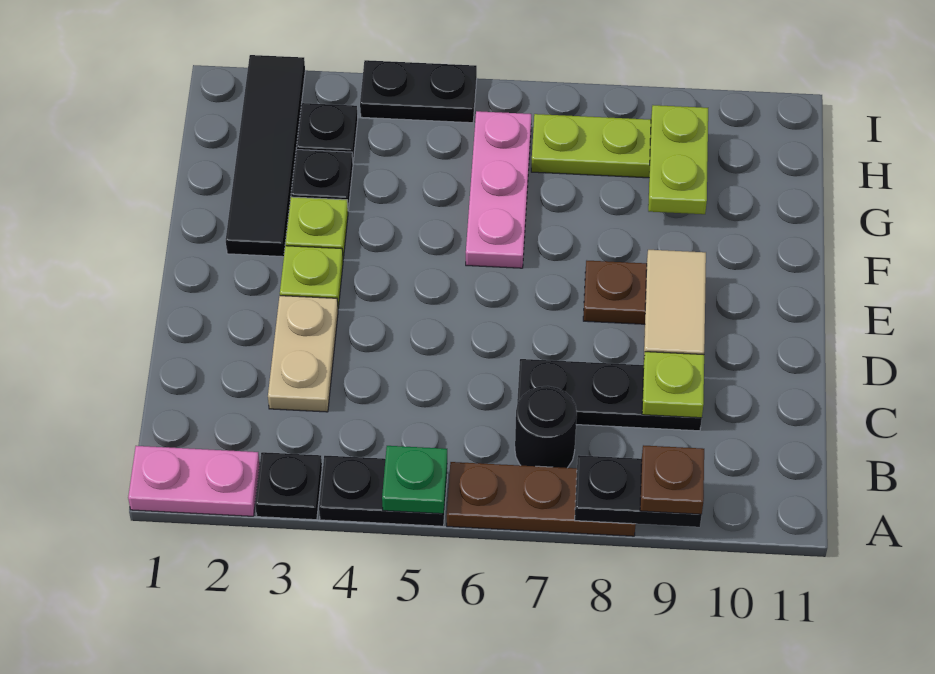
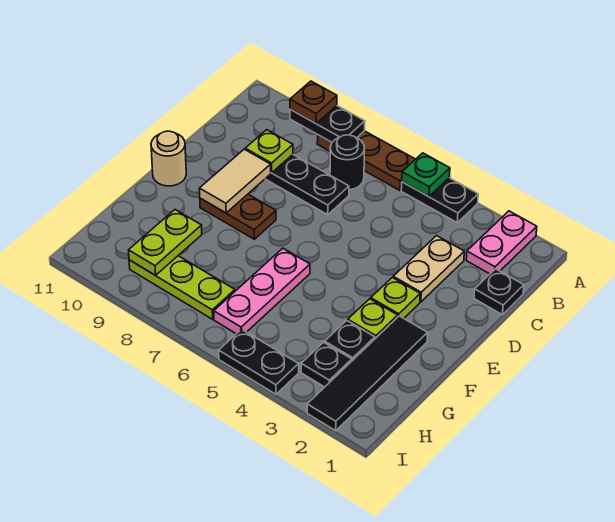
pink 1x2 plate [128,446,260,516] -> pink 1x2 plate turned to [466,211,537,274]
black 1x1 plate [255,452,322,520] -> black 1x1 plate moved to [474,269,524,315]
none -> tan 1x1 round brick [151,131,186,186]

